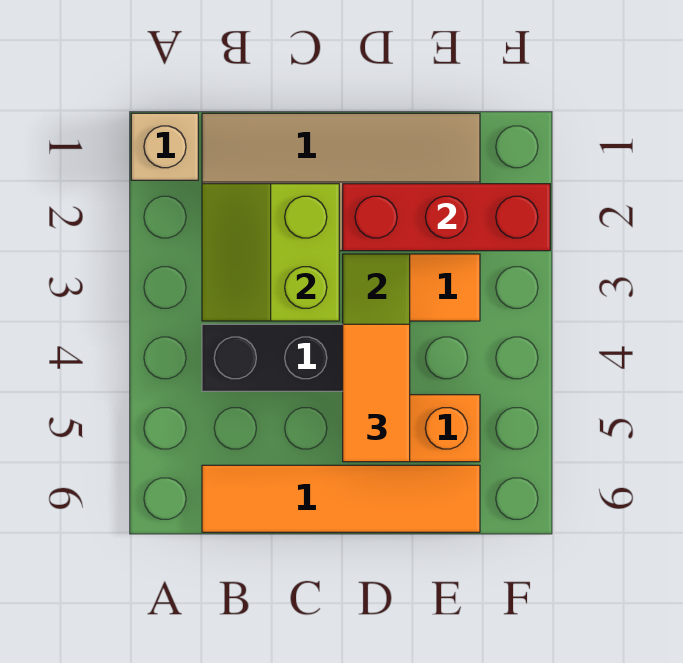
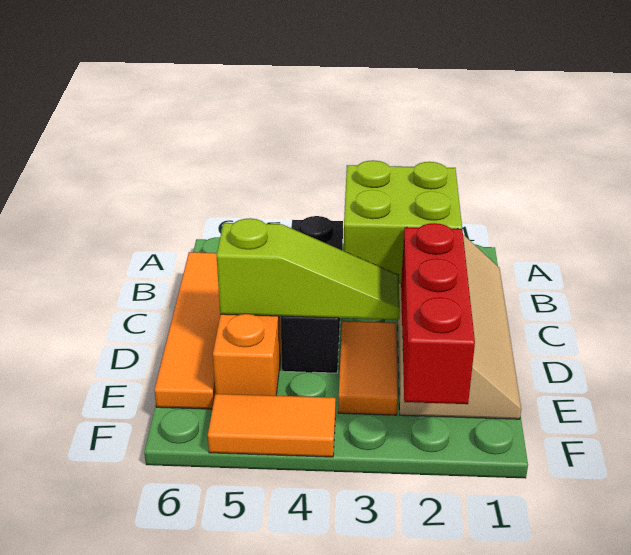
tan 1x1 brick [131,113,198,180] -> none
lime 2x2 slope [202,184,339,321] -> lime 2x2 brick [343,160,462,284]
orange 1x2 tile [343,324,410,462] -> orange 1x2 tile moved to [208,394,336,457]

